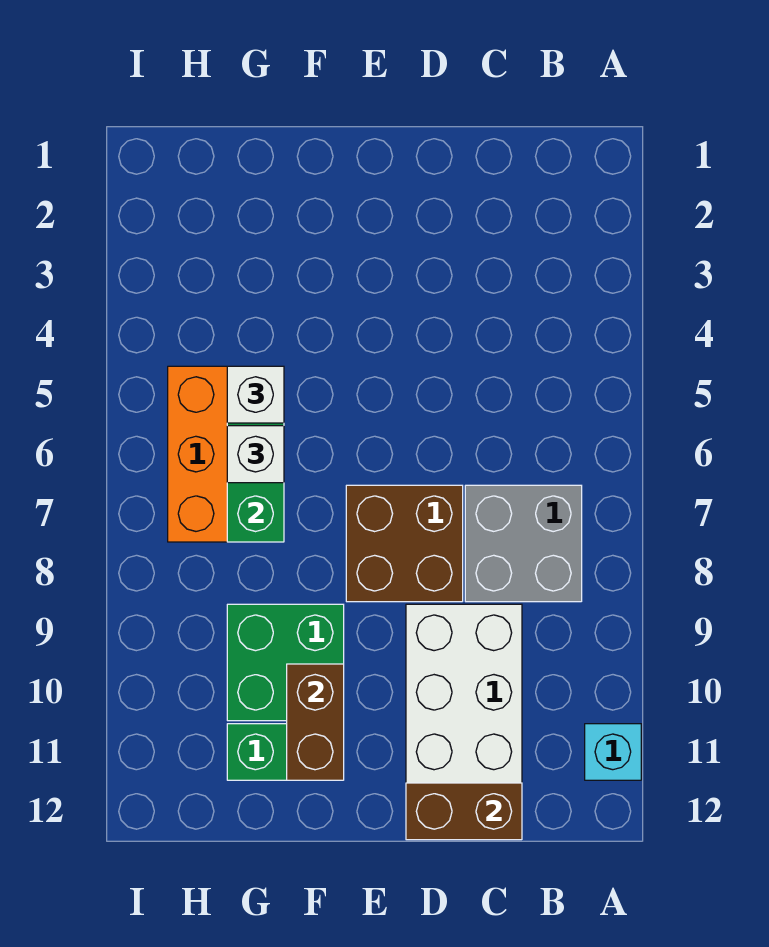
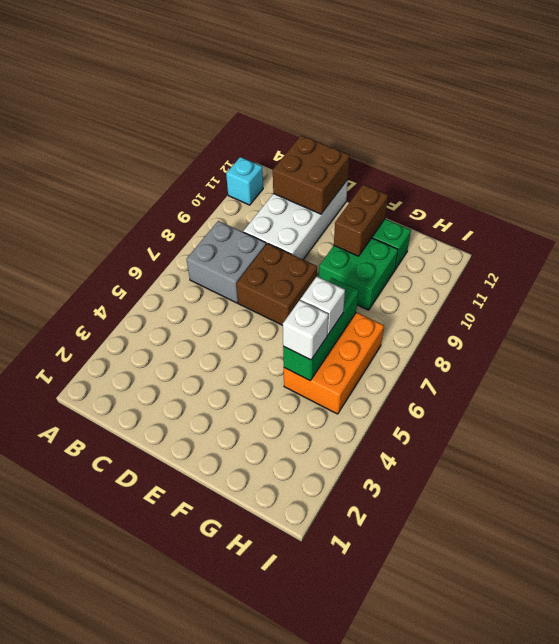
brown 1x2 brick [406,783,522,840] -> brown 2x2 brick [273,135,350,214]

